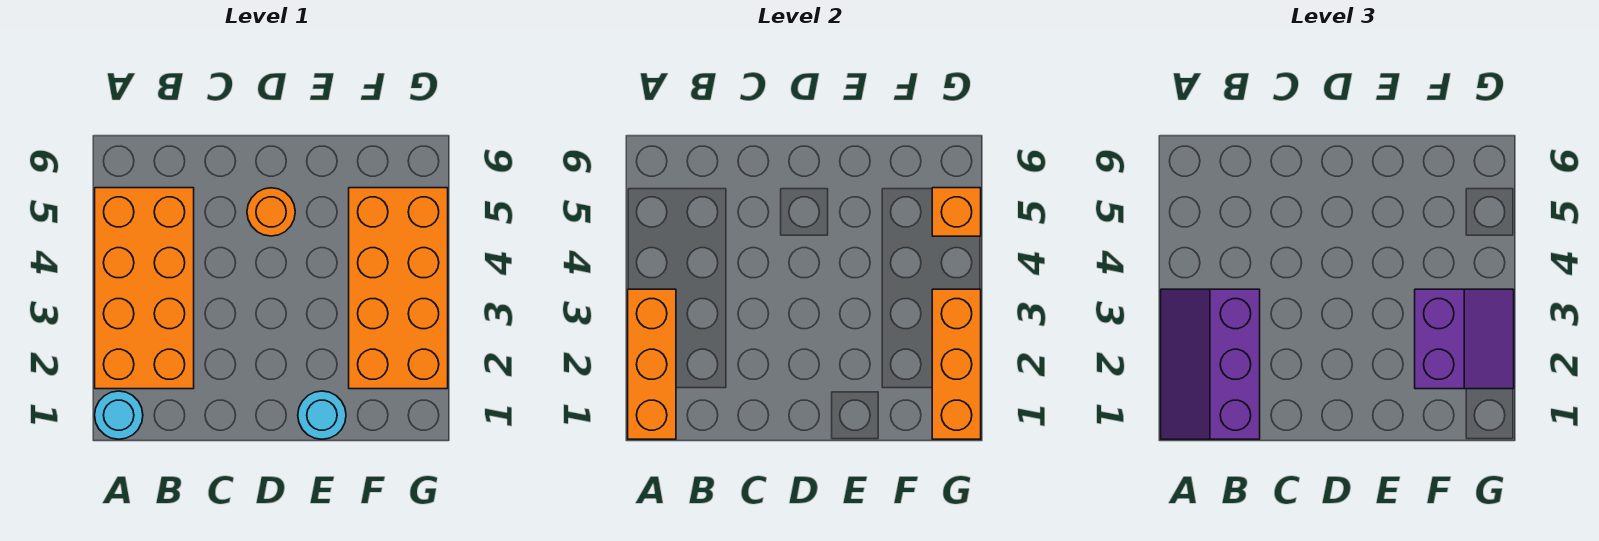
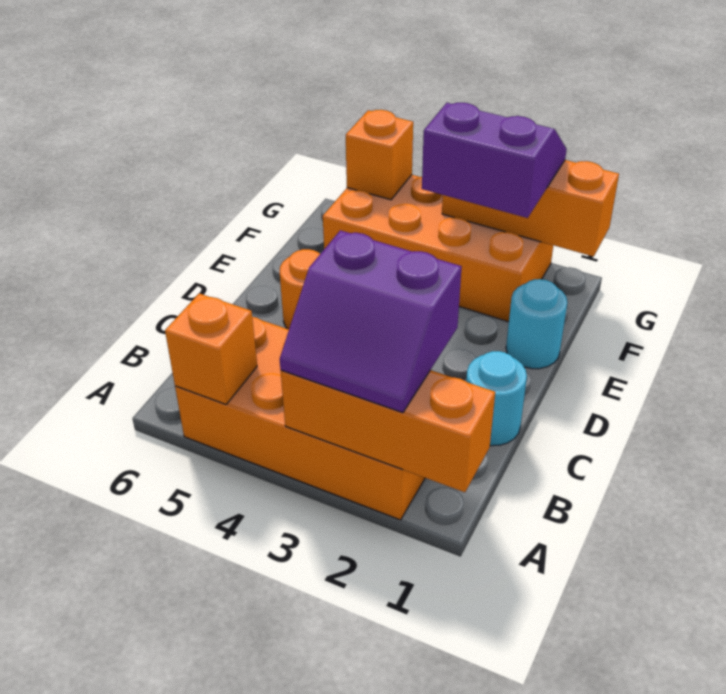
cyan 1x1 round brick [95,391,143,439] -> cyan 1x1 round brick moved to [466,351,527,446]
purple 2x3 slope [1161,289,1260,439] -> purple 2x2 slope [280,230,462,413]
none -> orange 1x1 brick [165,293,257,404]

